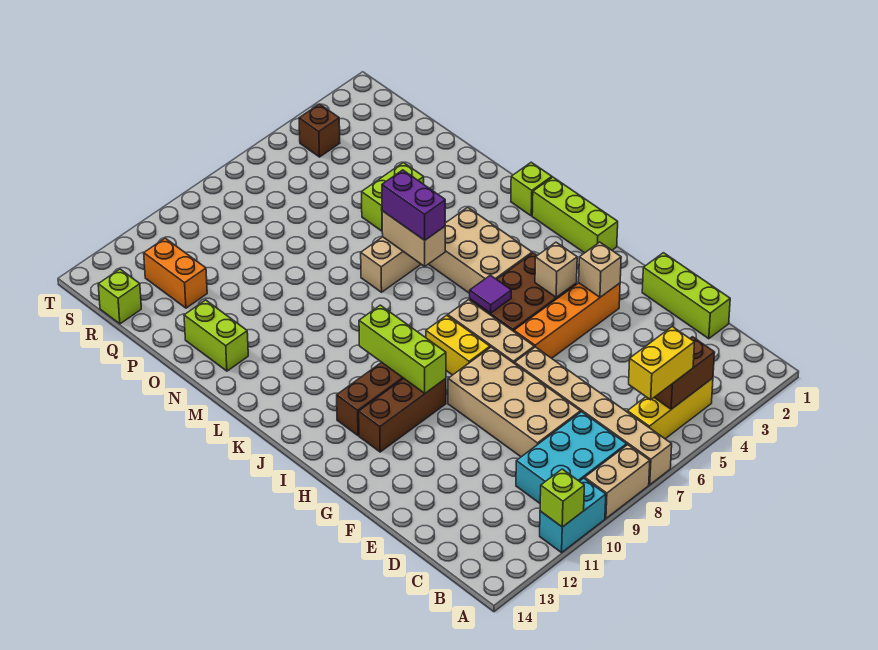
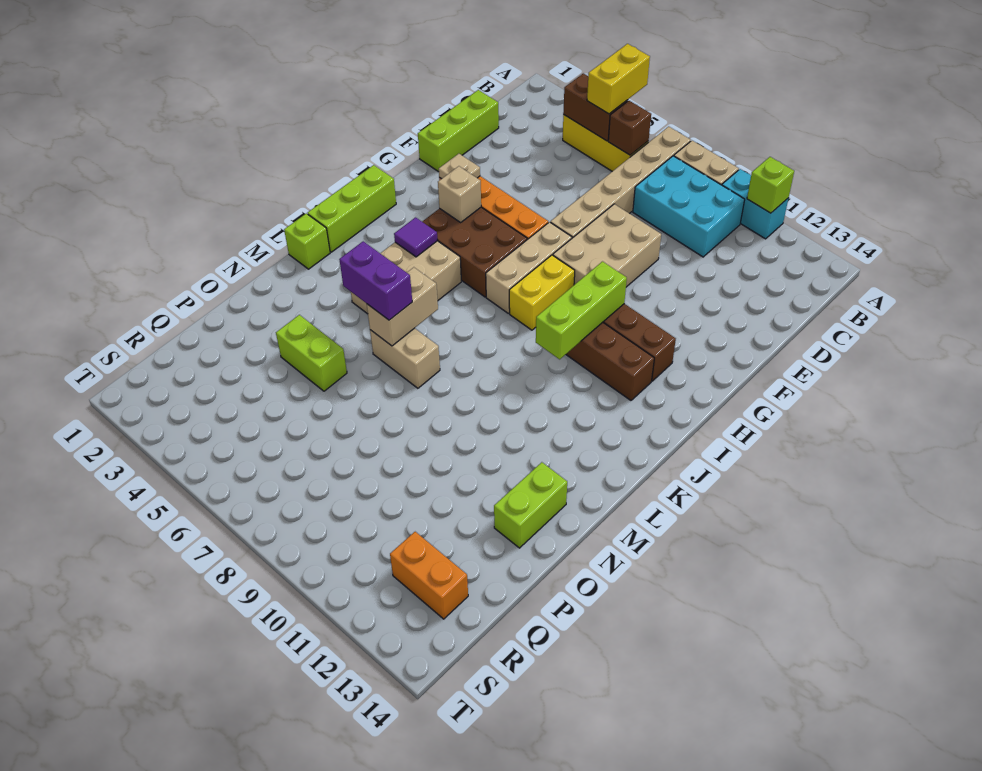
yellow 1x2 brick [629,327,694,400] -> yellow 1x2 brick turned to [587,44,650,114]
tan 2x4 brick [448,347,580,457] -> tan 2x3 brick [553,204,661,287]
tan 1x1 brick [579,242,621,297] -> tan 1x1 plate [439,154,480,179]
purple 1x1 tile [470,275,511,313] -> purple 1x1 tile moved to [394,217,438,257]
purple 1x2 brick [382,170,445,240] -> purple 1x2 brick turned to [339,241,412,320]
orange 1x2 brick [144,238,207,308] -> orange 1x2 brick turned to [390,532,468,619]
lime 1x1 brick [98,269,141,324] -> none
brown 1x1 brick [299,104,340,157] -> brown 1x1 brick moved to [608,101,651,155]

